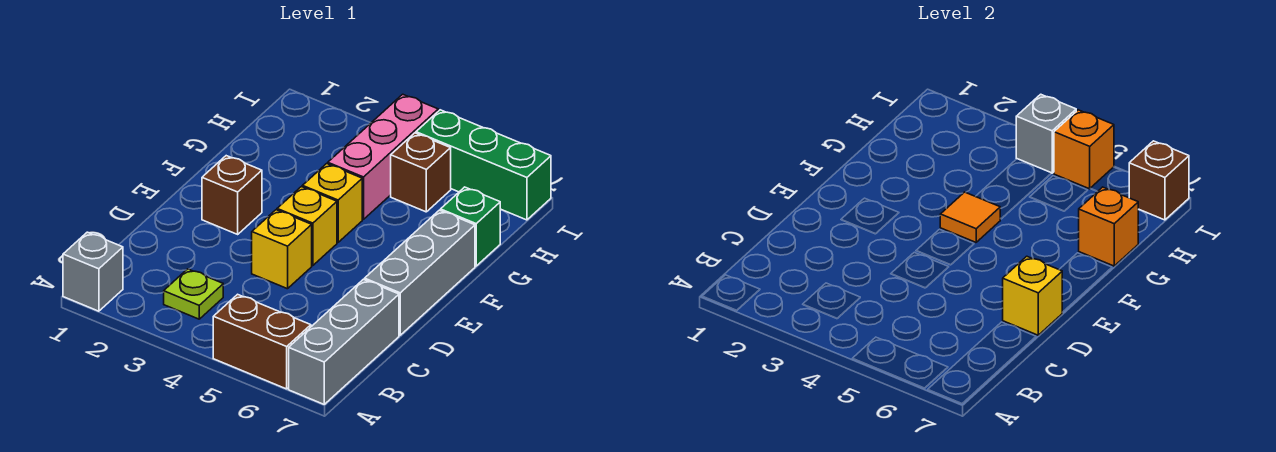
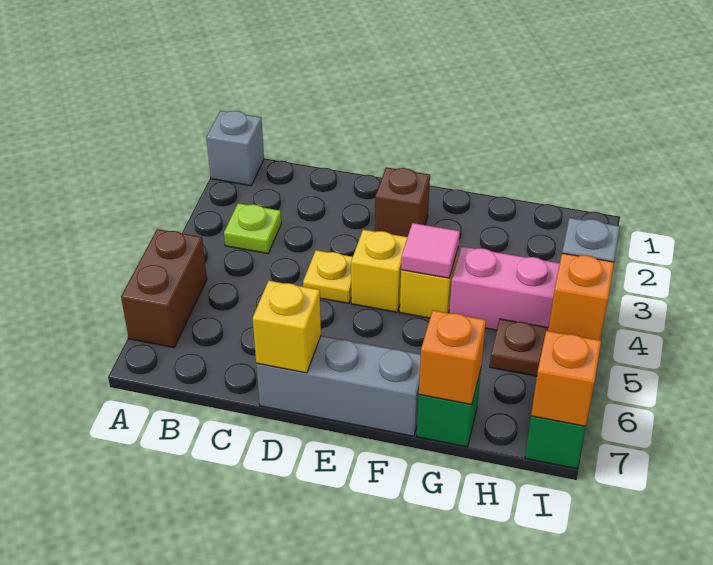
grey 1x3 brick [289,279,399,404] -> none
yellow 1x1 brick [252,210,312,289] -> yellow 1x1 plate [303,250,353,303]
orange 1x1 tile [940,192,1001,242] -> pink 1x1 tile [401,223,460,278]
brown 1x1 brick [391,133,451,212] -> brown 1x1 plate [490,319,548,376]
brown 1x1 brick [1129,141,1189,220] -> orange 1x1 brick [531,331,601,426]

